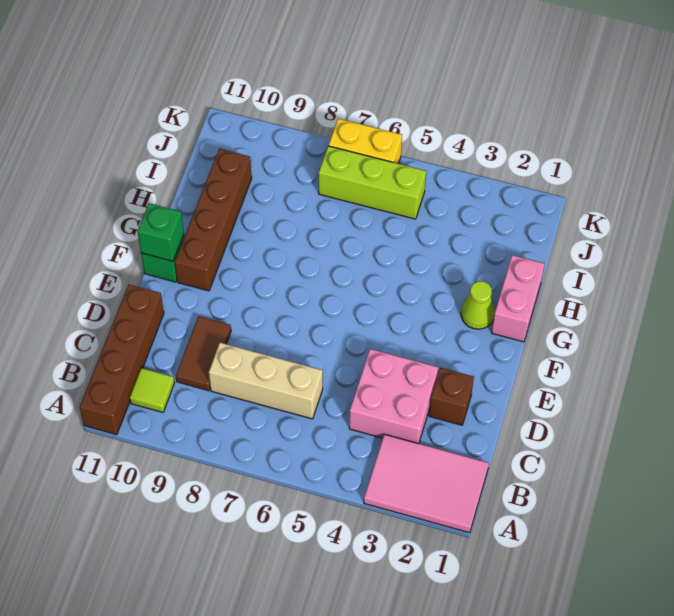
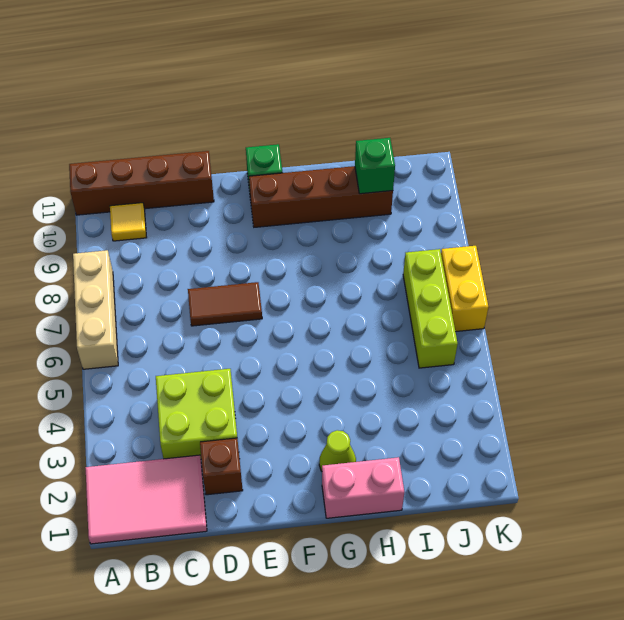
pink 2x3 tile [364,434,489,533] -> pink 2x3 tile turned to [86,455,207,544]
lime 1x1 tile [130,368,175,412] -> yellow 1x1 tile [110,203,147,241]
pink 2x2 brick [349,349,438,444] -> lime 2x2 brick [156,369,237,459]
tan 1x3 brick [209,343,323,419] -> tan 1x3 brick moved to [73,250,118,369]
brown 1x2 tile [176,316,231,391] -> brown 1x2 tile moved to [188,282,262,326]
green 1x1 brick [137,203,184,261] -> green 1x1 brick moved to [355,138,395,194]

